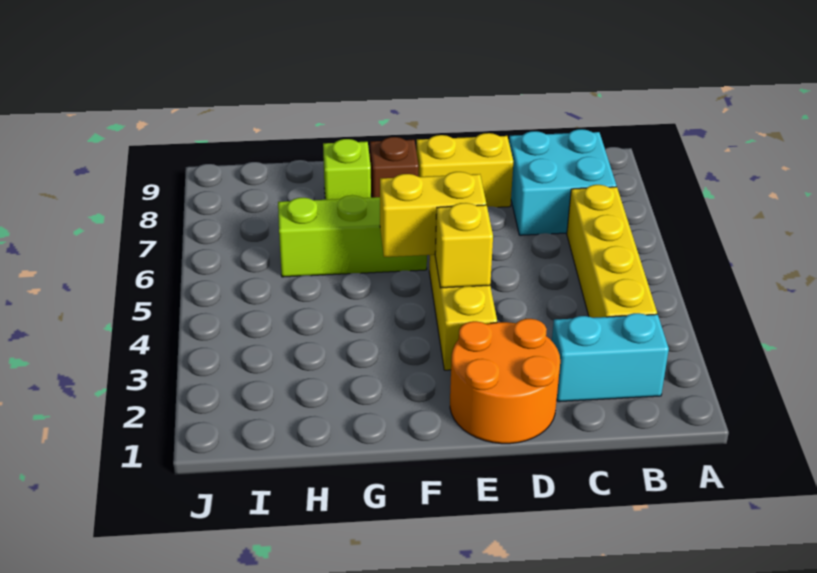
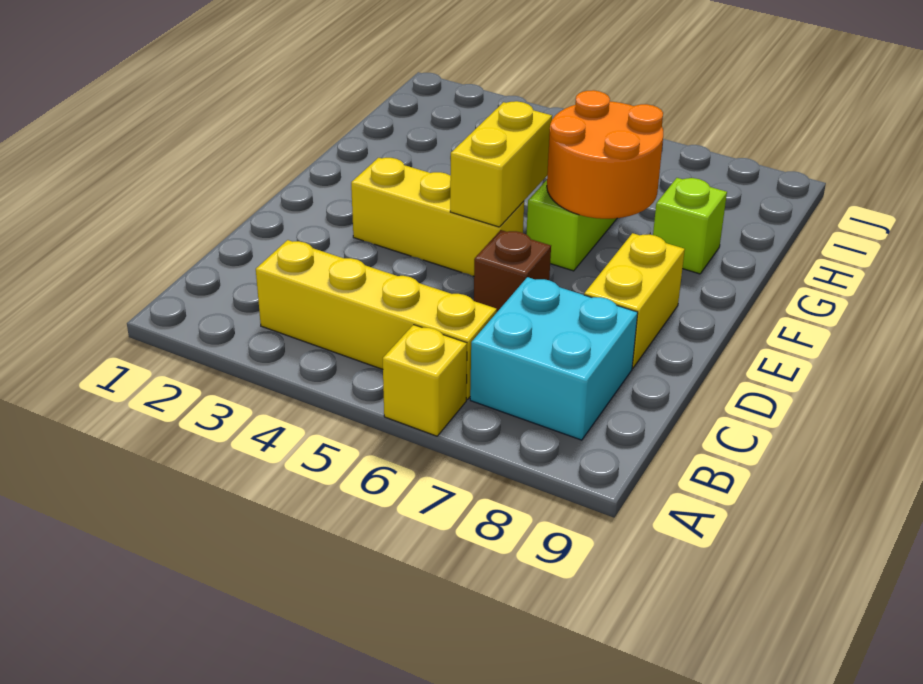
cyan 1x2 brick [552,313,669,402] -> none
orange 2x2 round brick [450,319,560,444] -> orange 2x2 round brick moved to [547,90,663,219]
yellow 1x1 brick [435,203,493,288] -> yellow 1x1 brick moved to [383,325,467,436]
brown 1x1 brick [370,137,419,198] -> brown 1x1 brick moved to [474,230,551,312]

